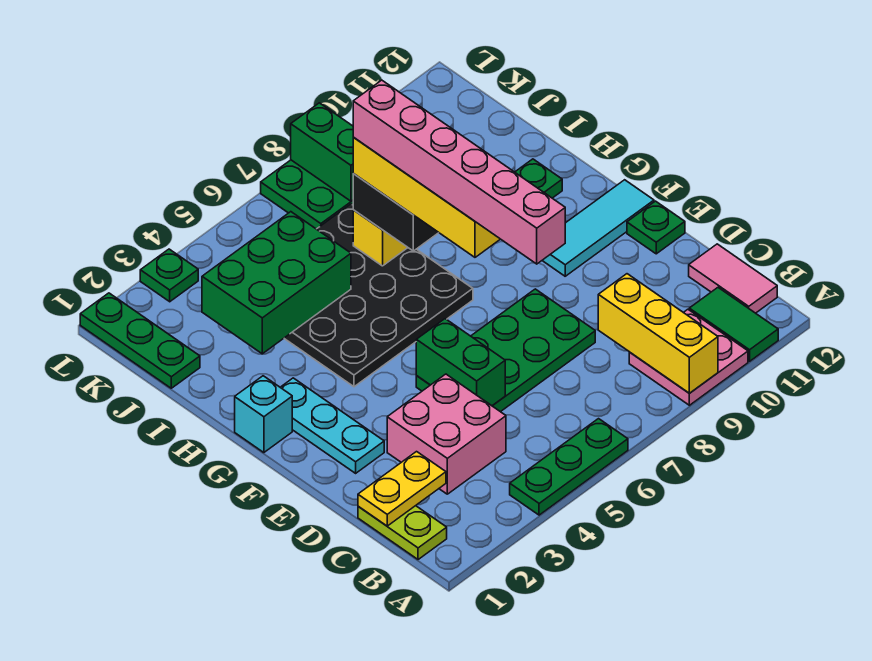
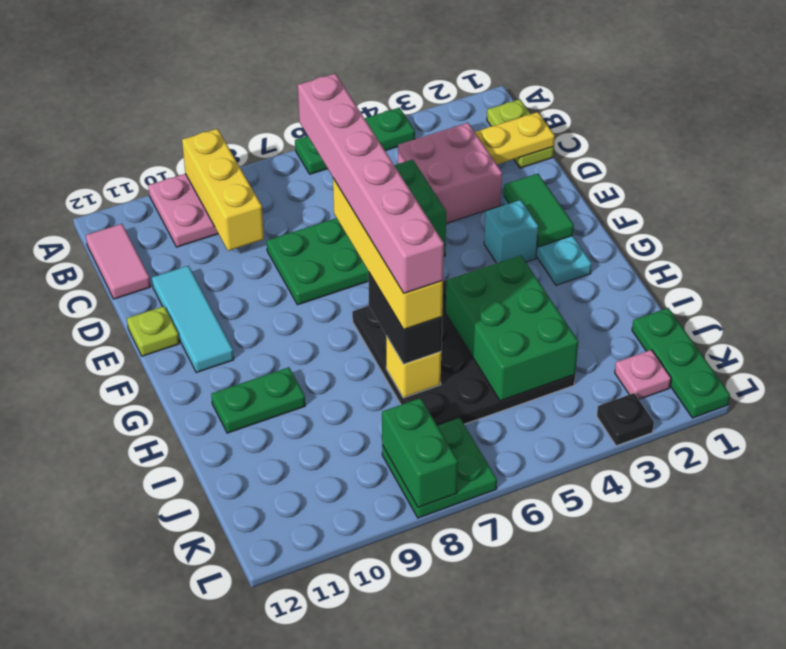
green 1x2 tile [689,288,778,361] -> green 1x2 tile moved to [503,174,574,247]
green 1x1 plate [627,201,685,254] -> lime 1x1 plate [127,306,179,356]
cyan 1x3 tile [542,180,654,276] -> cyan 1x3 tile turned to [152,266,234,372]
cyan 1x1 brick [235,376,292,453] -> cyan 1x1 brick moved to [484,200,538,263]
green 2x3 brick [202,212,351,354] -> green 2x3 brick turned to [446,256,578,401]
none -> pink 1x1 plate [615,350,671,399]
green 1x1 plate [140,249,198,302] -> black 1x1 plate [597,393,654,446]

